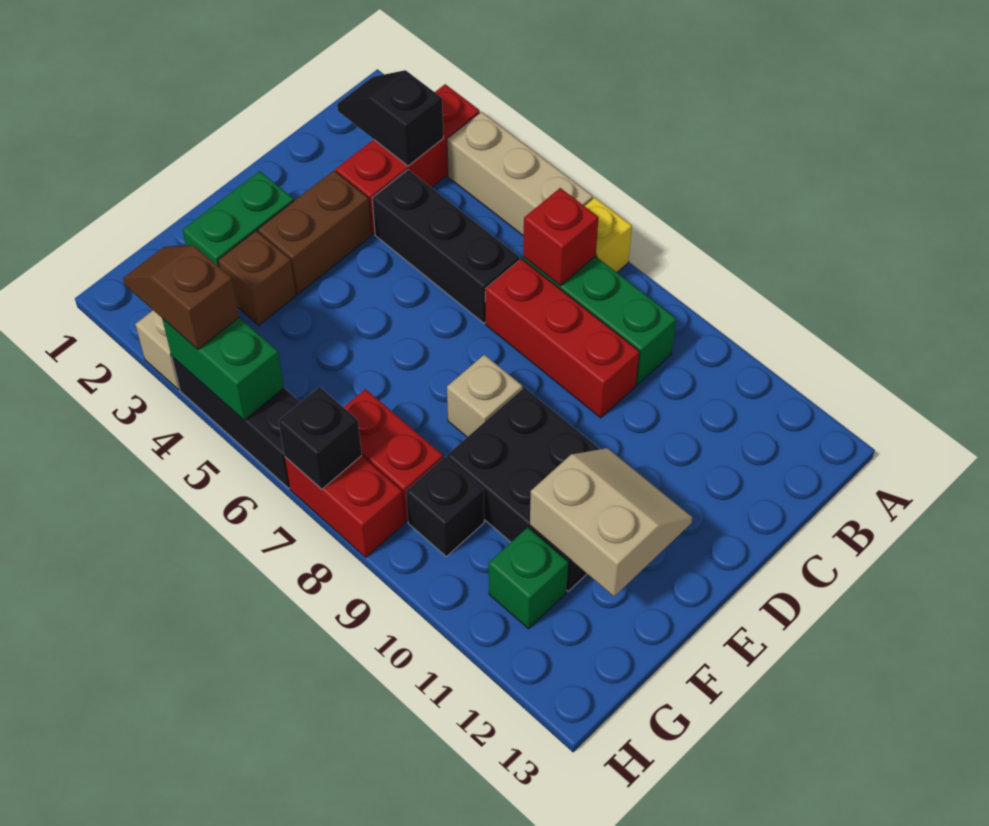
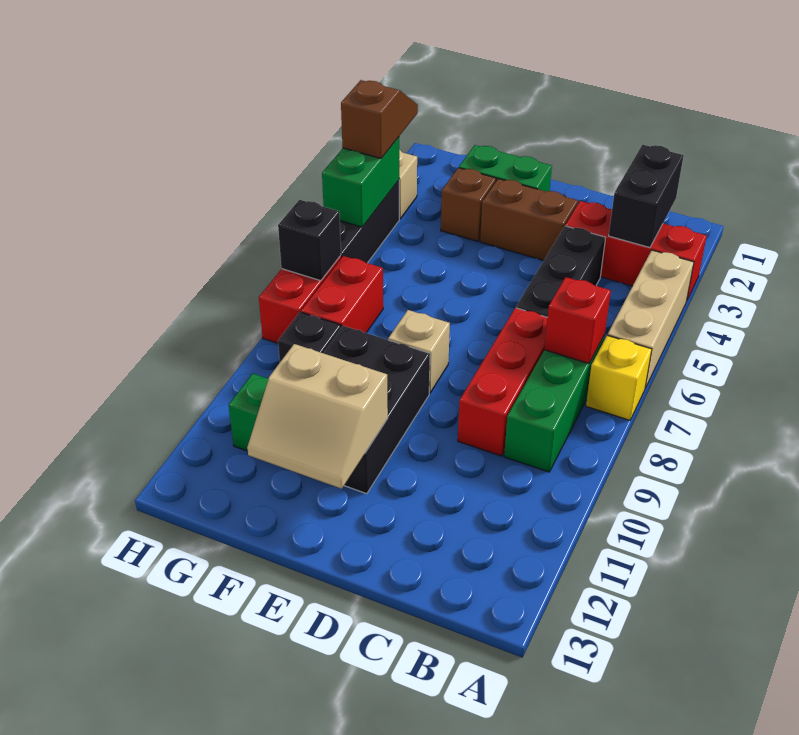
black 1x2 slope [337,70,443,166] -> black 1x2 brick [609,145,684,248]
tan 2x2 slope [530,448,692,596] -> tan 2x2 slope turned to [247,344,388,489]

